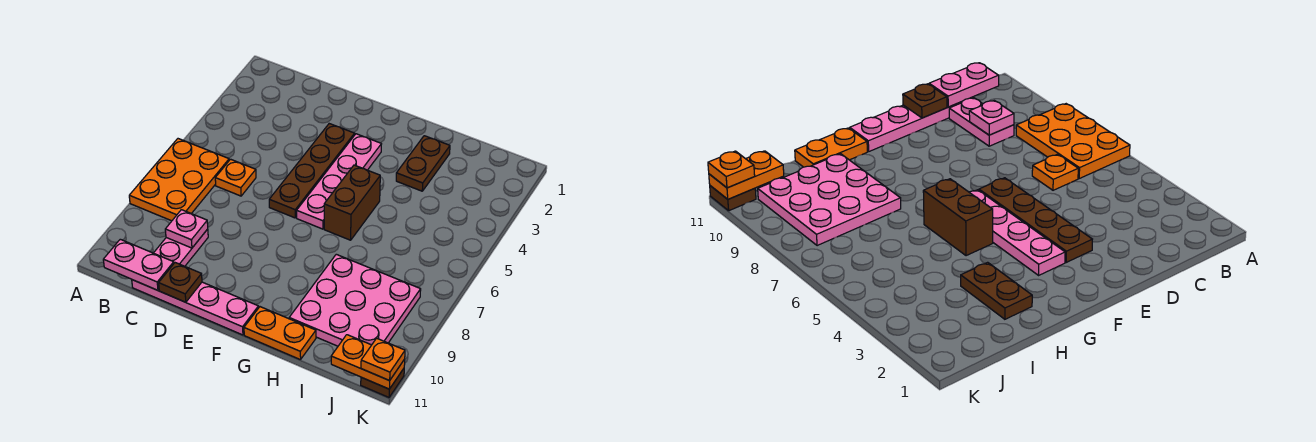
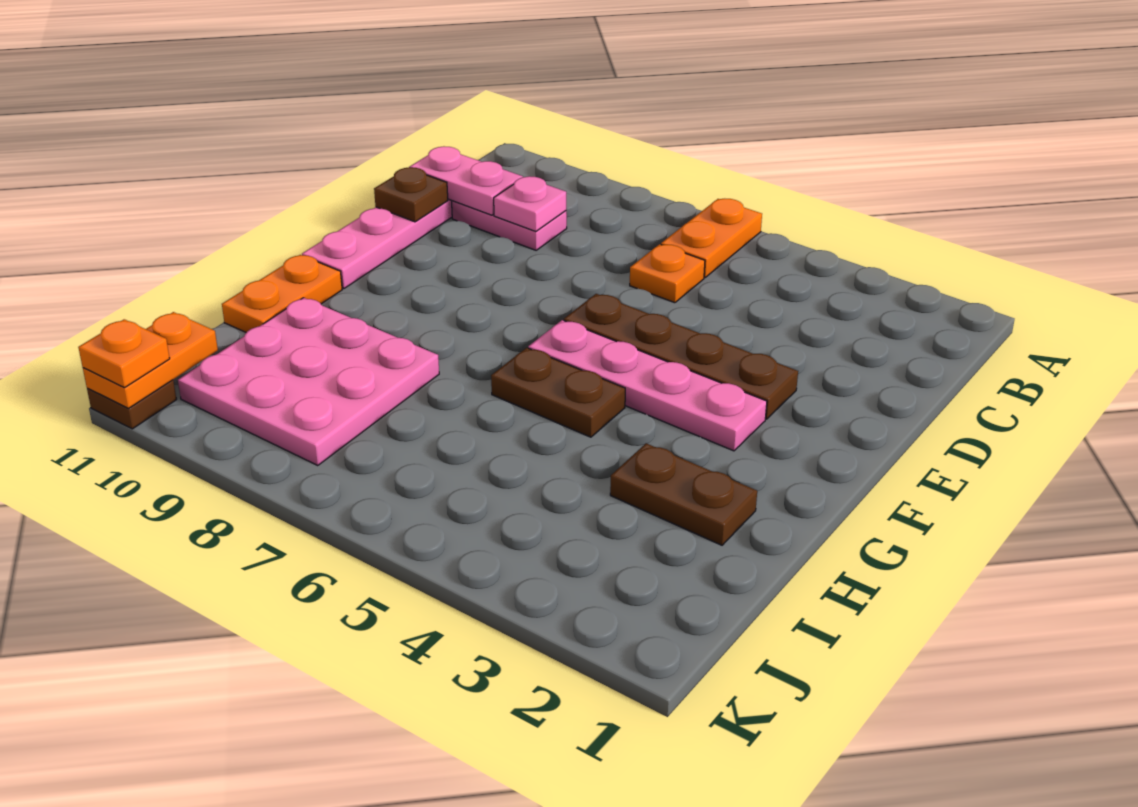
orange 2x3 plate [129,139,229,221] -> orange 1x2 plate [661,199,762,277]
pink 1x2 plate [103,239,174,290] -> pink 1x2 plate turned to [410,146,523,215]
brown 1x2 brick [324,165,380,240] -> brown 1x2 plate [491,348,625,437]

